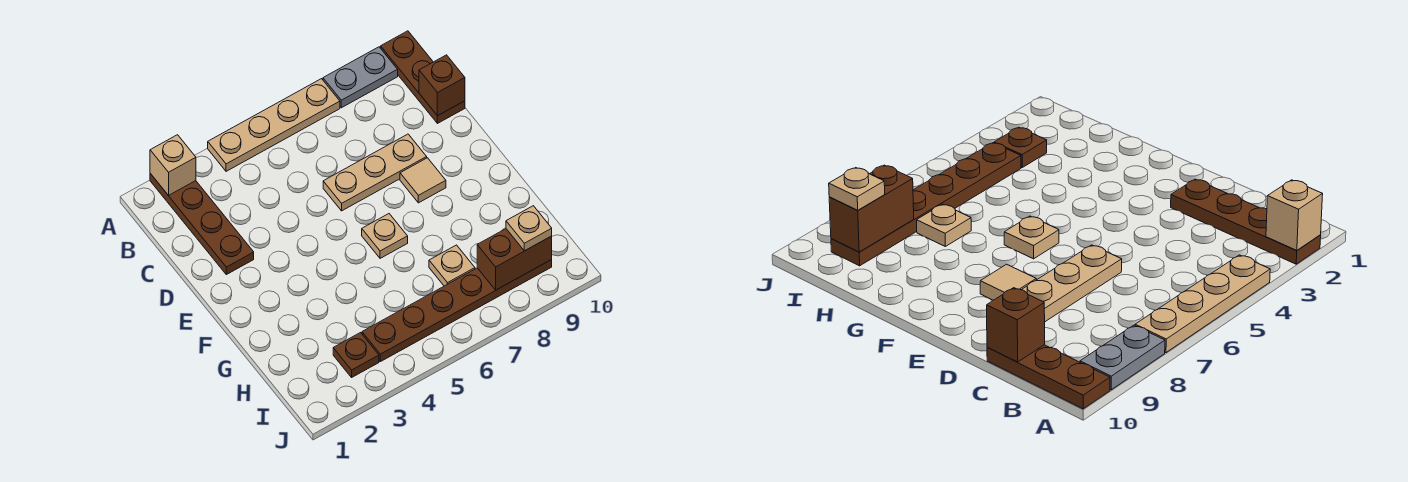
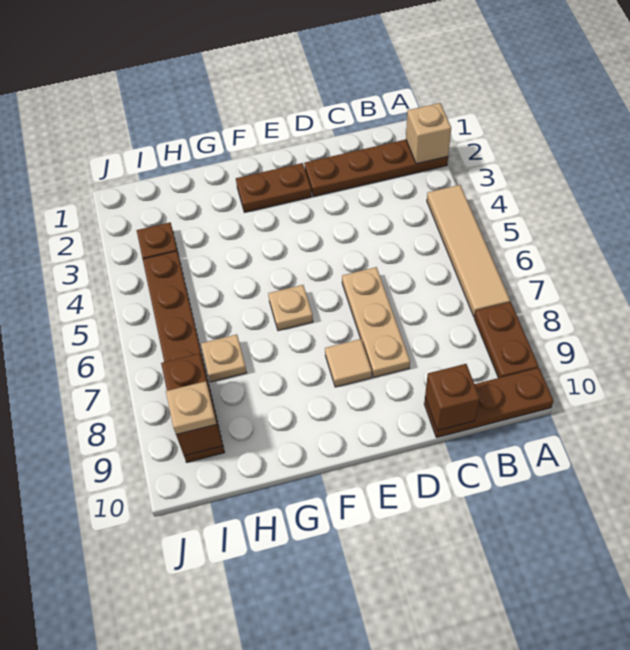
tan 1x4 plate [208,79,340,171] -> tan 1x4 tile [427,185,510,317]
grey 1x2 plate [323,47,398,108] -> brown 1x2 plate [474,302,538,378]
none -> brown 1x2 plate [236,163,312,213]

